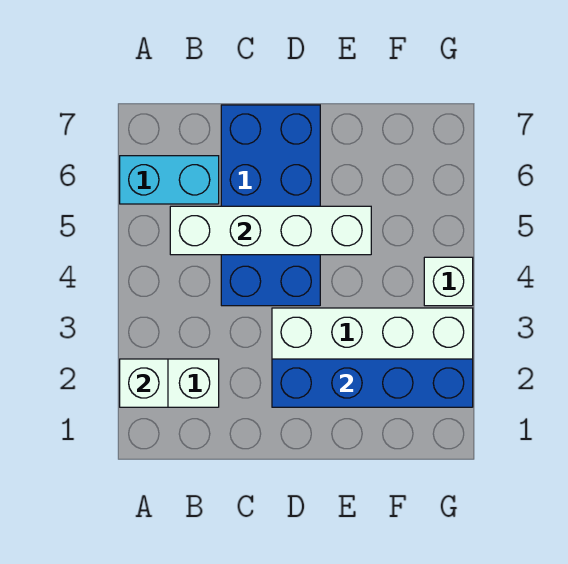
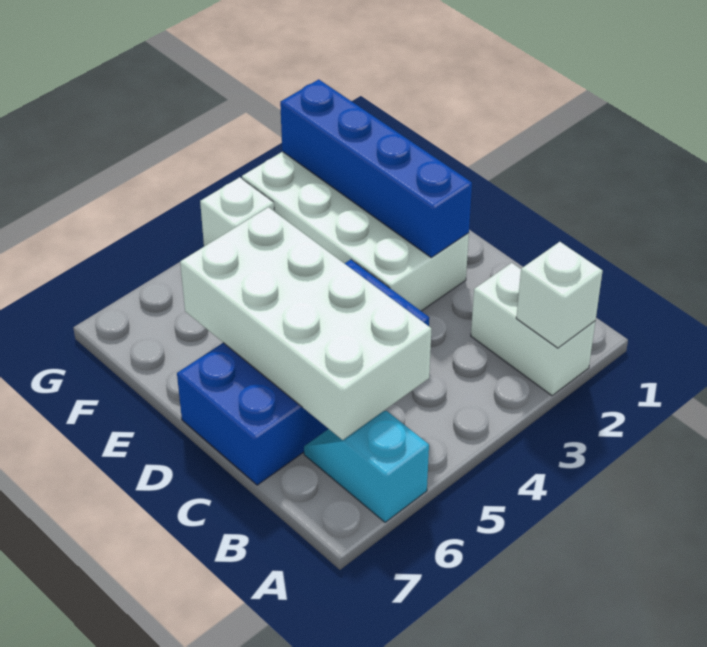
cyan 1x2 brick [120,156,219,204] -> cyan 1x2 slope [304,411,429,522]
white 1x4 brick [170,206,371,255] -> white 2x4 brick [180,207,431,440]

